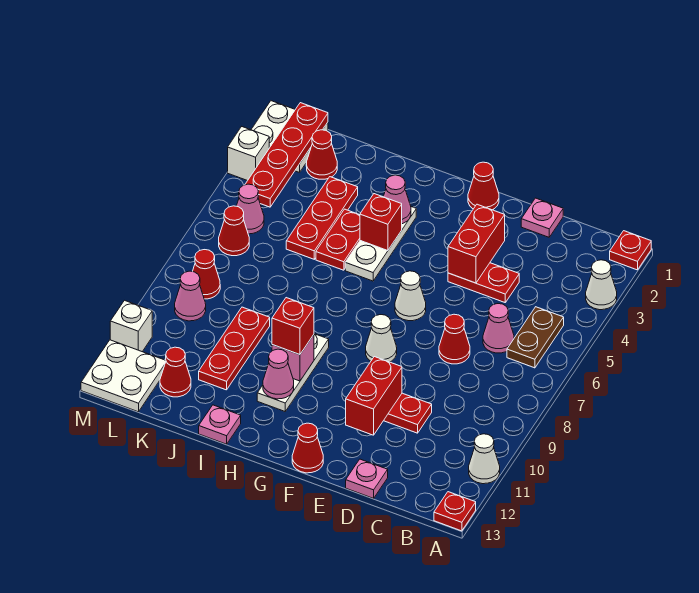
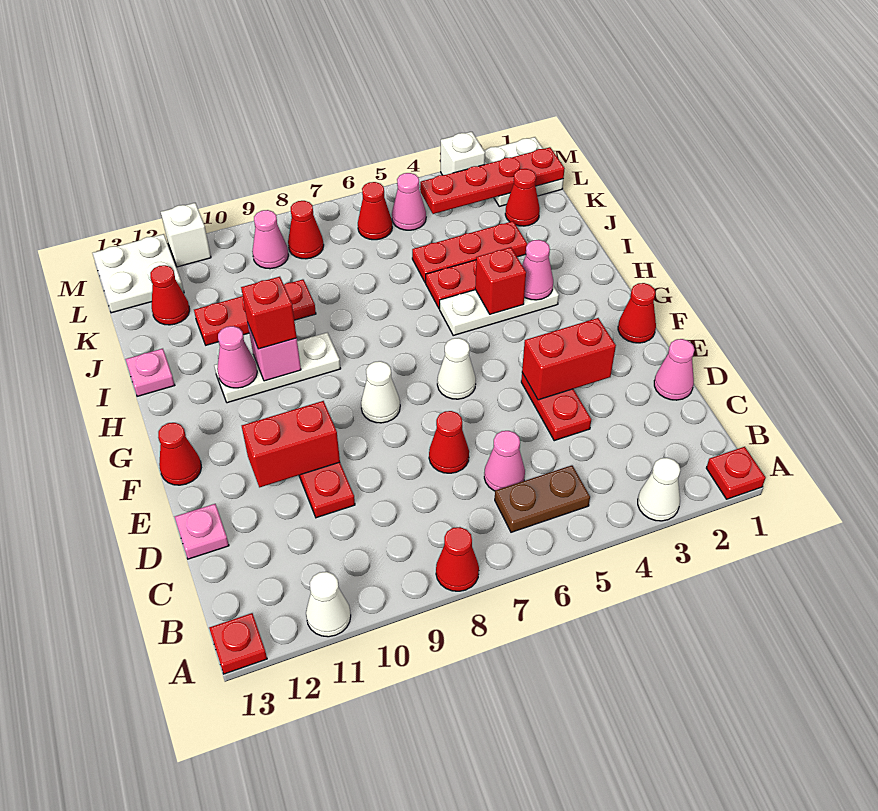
none -> red 1x1 cone [436,527,479,591]
pink 1x1 plate [521,198,563,237] -> pink 1x1 cone [654,339,695,400]

